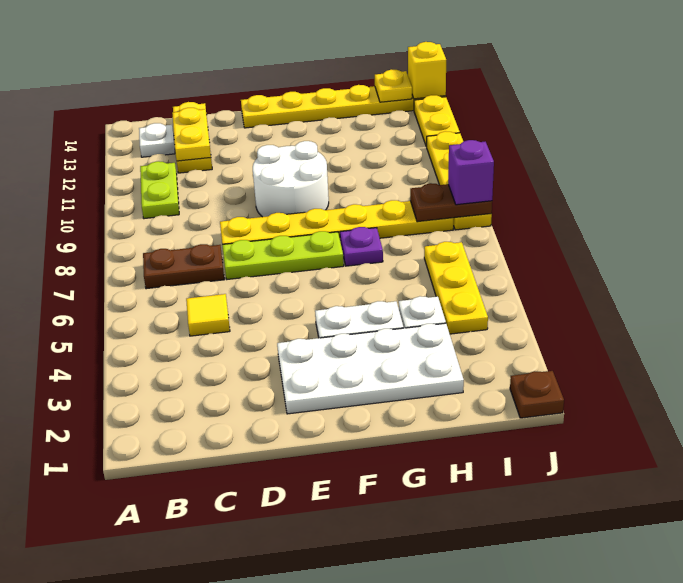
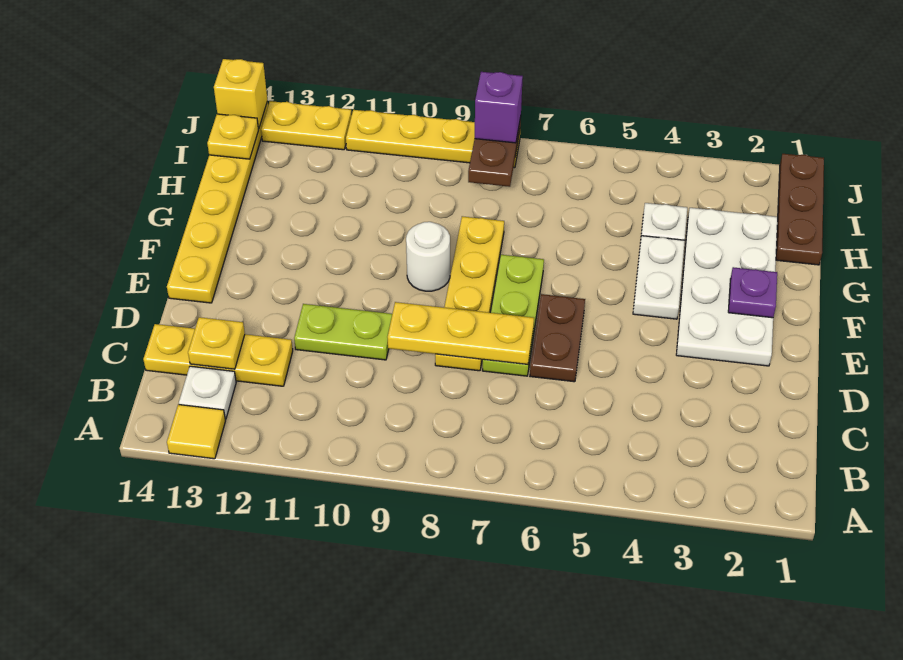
brown 1x2 plate [143,244,224,289] -> brown 1x2 plate moved to [530,294,585,382]
lime 1x2 plate [140,161,179,219] -> lime 1x2 plate moved to [294,304,392,360]
yellow 1x1 tile [186,294,230,336] -> yellow 1x1 tile moved to [167,404,225,459]
yellow 1x2 plate [172,108,211,161] -> yellow 1x1 plate [188,317,245,369]
yellow 1x6 plate [220,200,453,244] -> yellow 1x4 plate [435,216,504,371]
white 2x2 round brick [253,141,329,217] -> white 1x1 round brick [406,222,450,291]
purple 1x1 plate [340,227,383,266] -> purple 1x1 plate moved to [728,267,777,318]
yellow 1x3 plate [424,242,488,334] -> yellow 1x3 plate moved to [388,302,534,364]
brown 1x1 plate [510,371,564,418] -> brown 1x3 plate [776,154,824,265]

